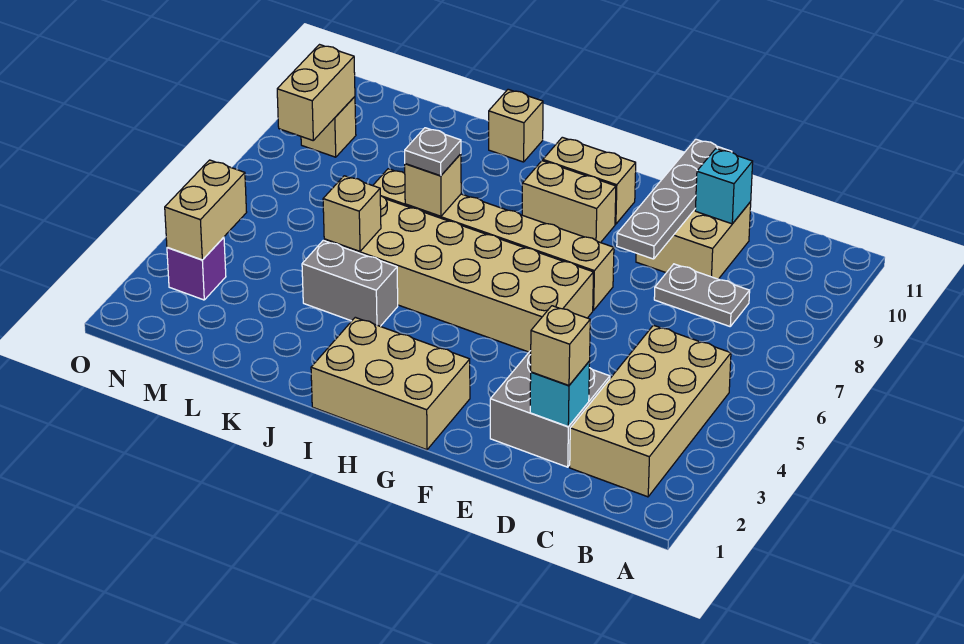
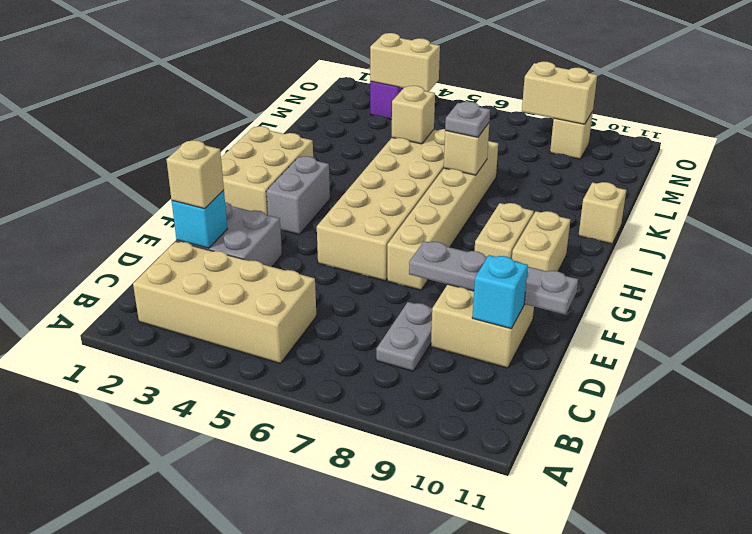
grey 1x2 brick [302,240,398,326] -> grey 1x2 brick moved to [266,156,330,235]

